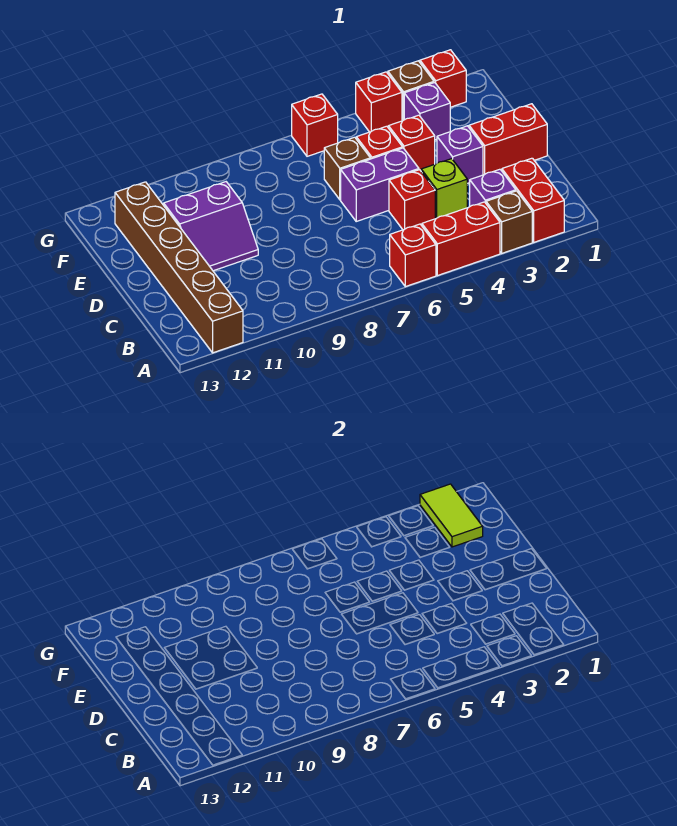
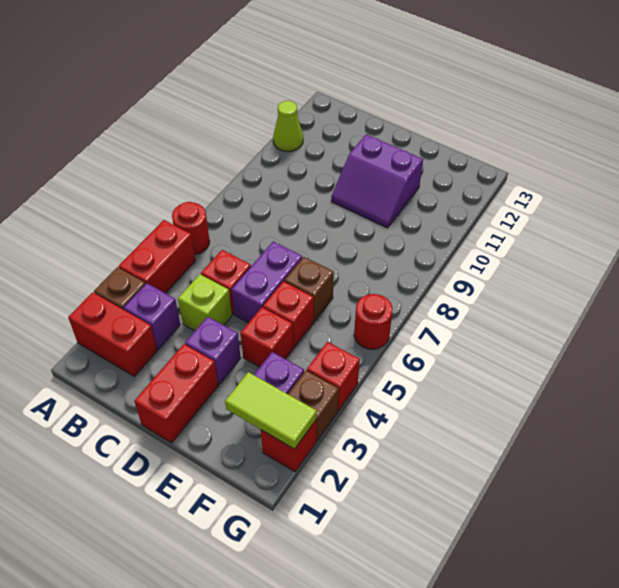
red 1x1 brick [390,224,436,287] -> red 1x1 round brick [172,202,210,255]
none -> lime 1x1 cone [273,101,303,151]
brown 1x6 brick [115,182,243,353] -> none
purple 2x2 slope [164,182,258,271] -> purple 2x2 slope turned to [331,134,423,228]
red 1x1 brick [292,94,338,156] -> red 1x1 round brick [354,294,393,349]

